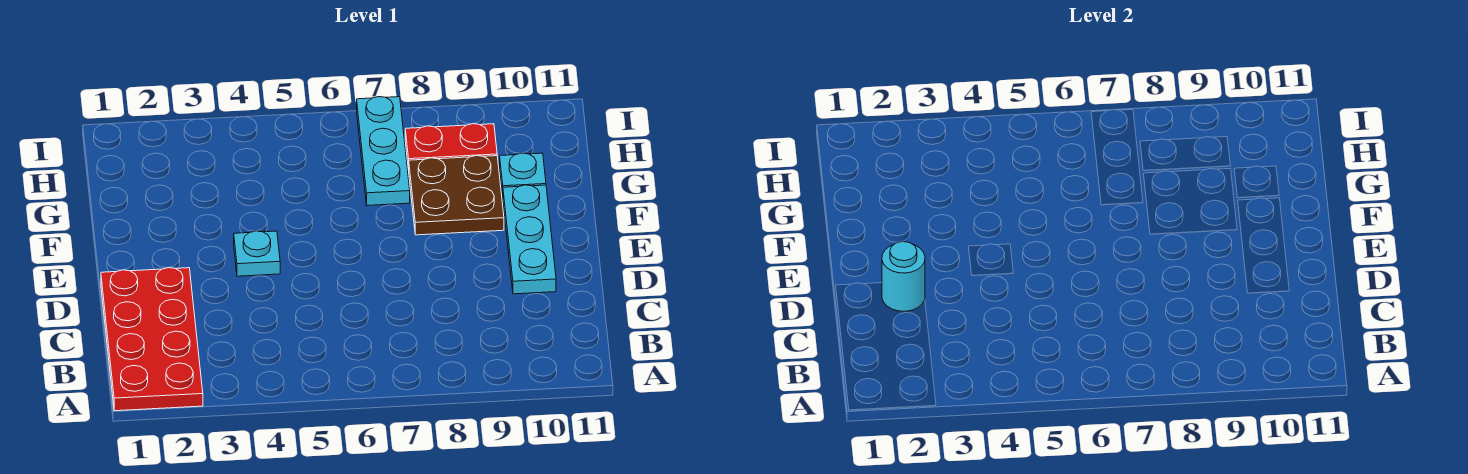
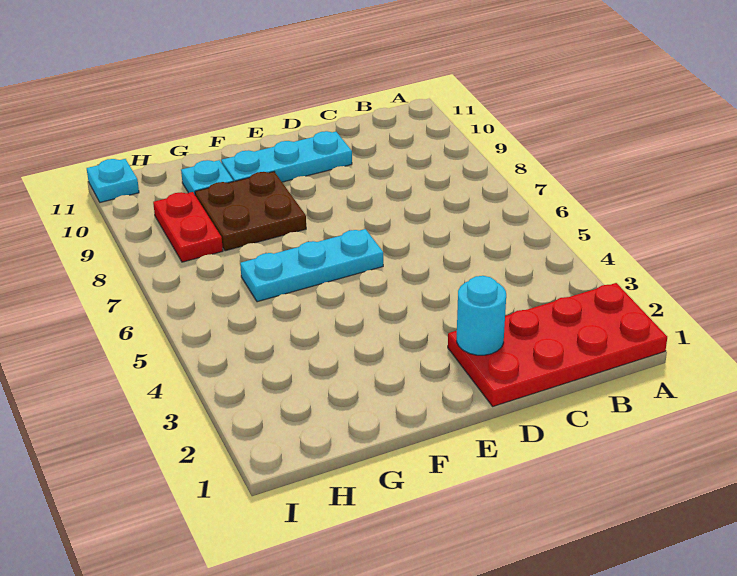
cyan 1x1 plate [234,231,280,276] -> cyan 1x1 plate moved to [87,159,139,202]
cyan 1x3 plate [357,97,410,205] -> cyan 1x3 plate moved to [240,229,383,302]

